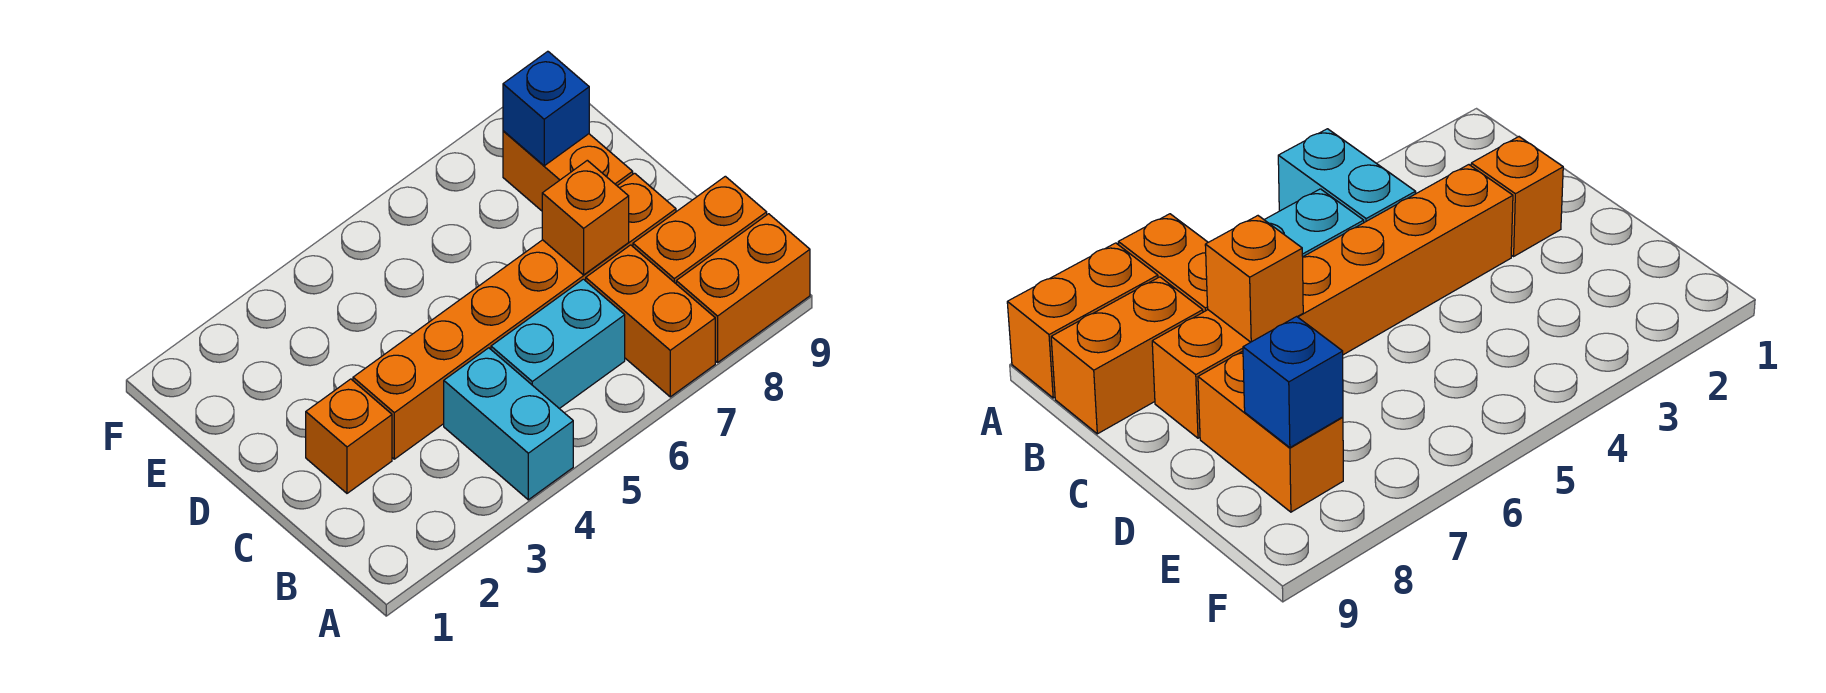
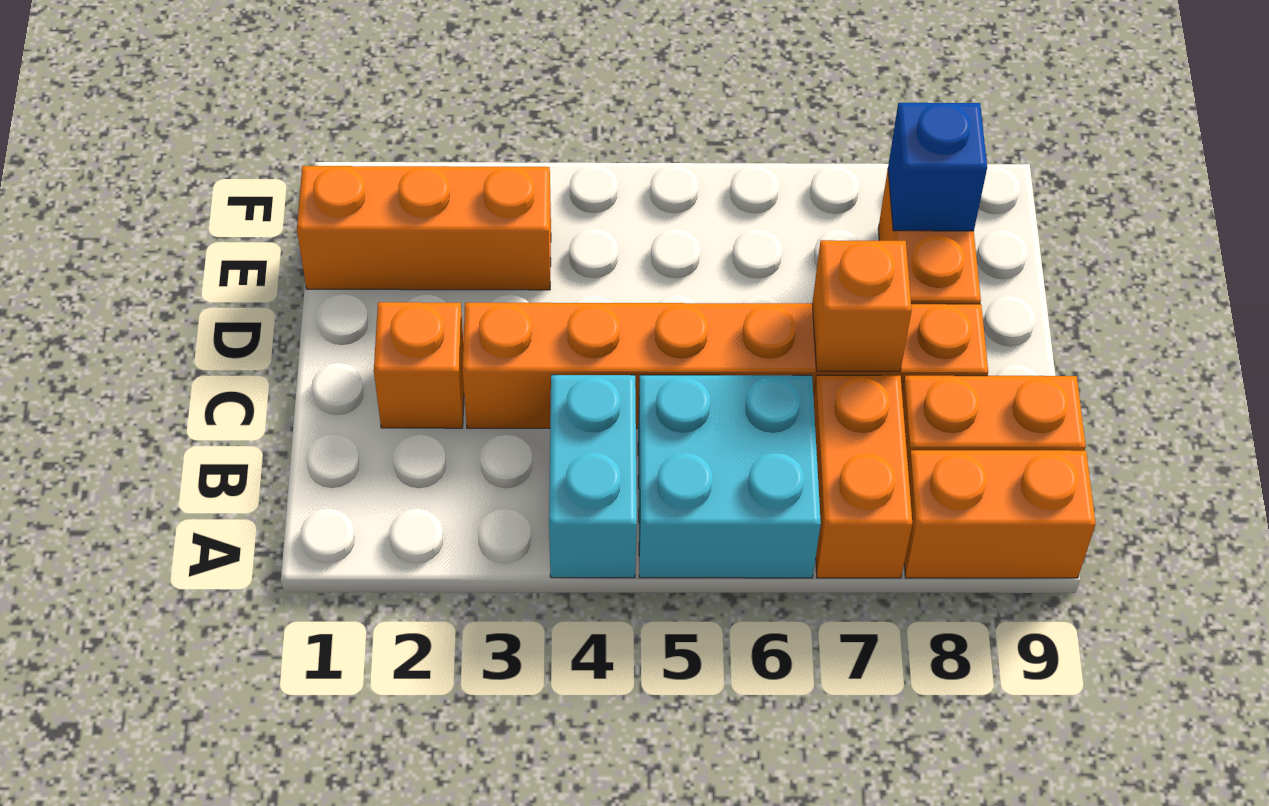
cyan 1x2 brick [491,279,625,409] -> cyan 2x2 brick [638,375,821,578]
none -> orange 1x3 brick [297,166,551,290]

